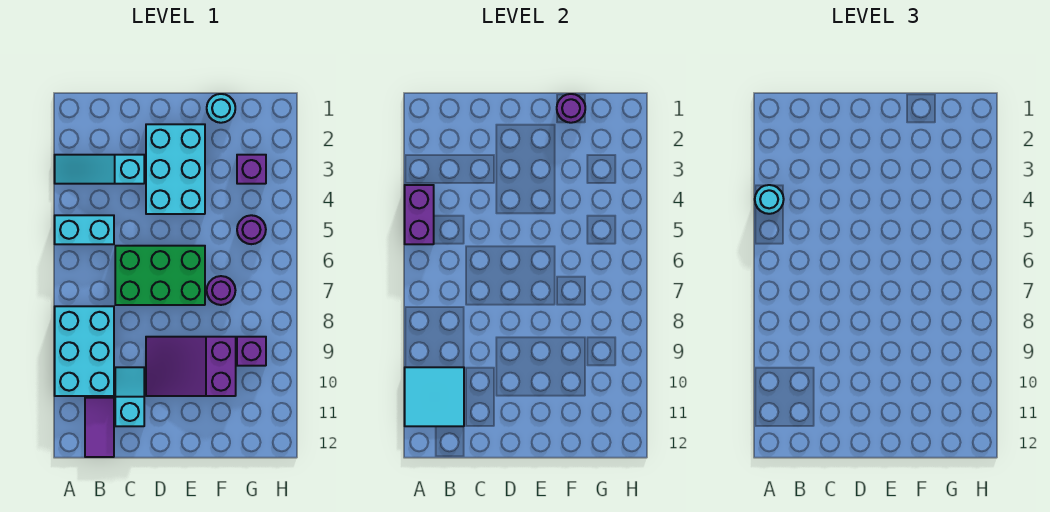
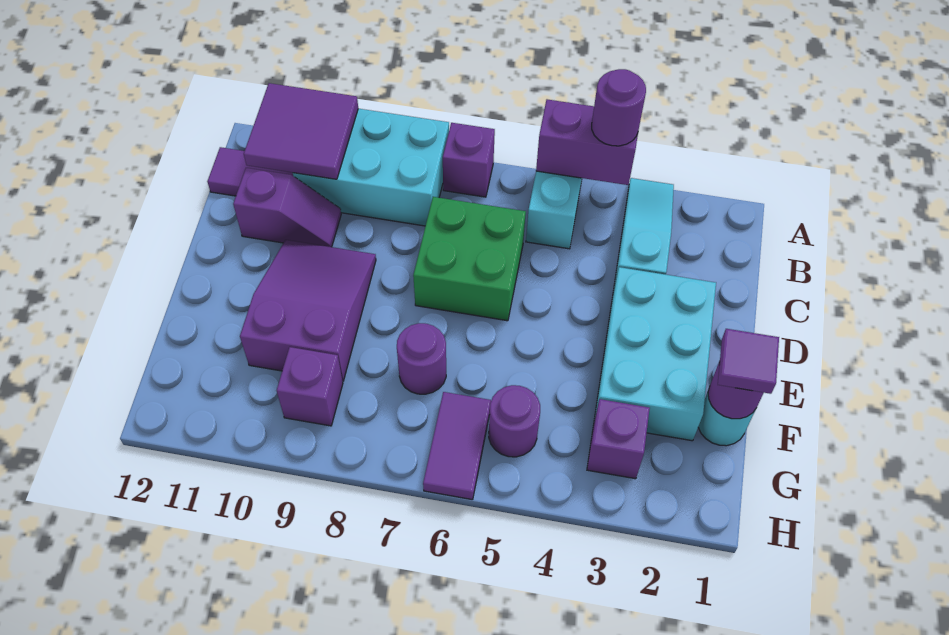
cyan 1x1 round brick [755,185,784,214] -> purple 1x1 round brick [592,69,646,146]
none -> purple 1x1 brick [443,123,495,197]
cyan 2x2 tile [405,367,464,426] -> purple 2x2 tile [244,83,358,179]
green 2x3 brick [115,246,205,305] -> green 2x2 brick [413,197,526,321]
cyan 1x2 slope [115,367,144,426] -> purple 1x2 slope [233,168,341,247]
cyan 2x3 brick [146,124,205,214] -> cyan 2x3 brick turned to [594,267,716,441]
none -> purple 1x1 tile [718,329,779,394]
none -> purple 1x2 tile [423,392,491,500]

